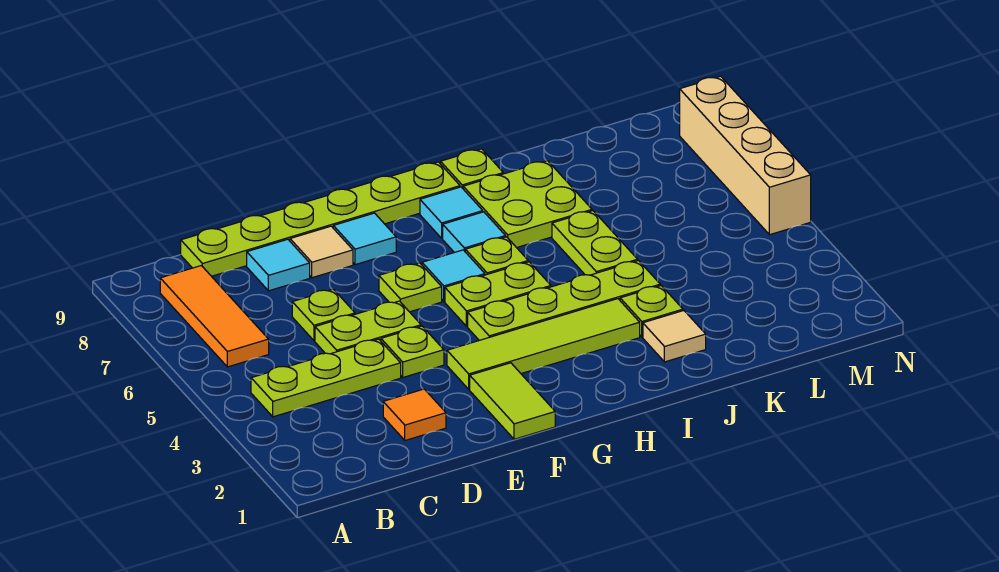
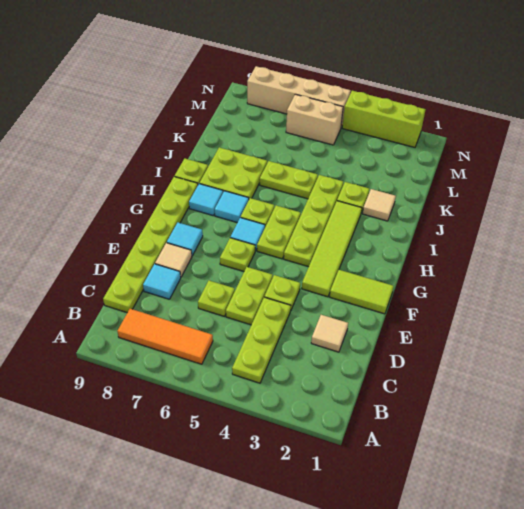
orange 1x1 tile [383,389,446,440] -> tan 1x1 tile [311,315,348,352]
none -> tan 1x2 brick [286,94,343,145]
none -> lime 1x3 brick [342,91,426,147]

